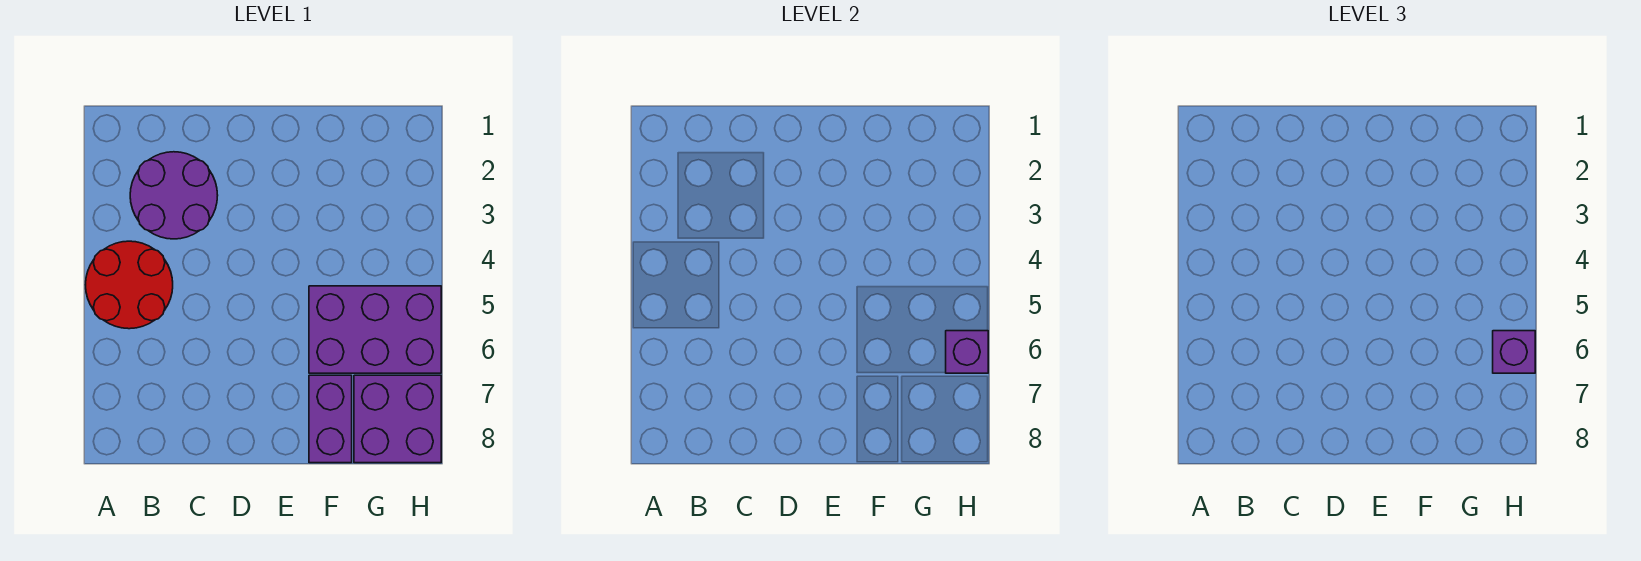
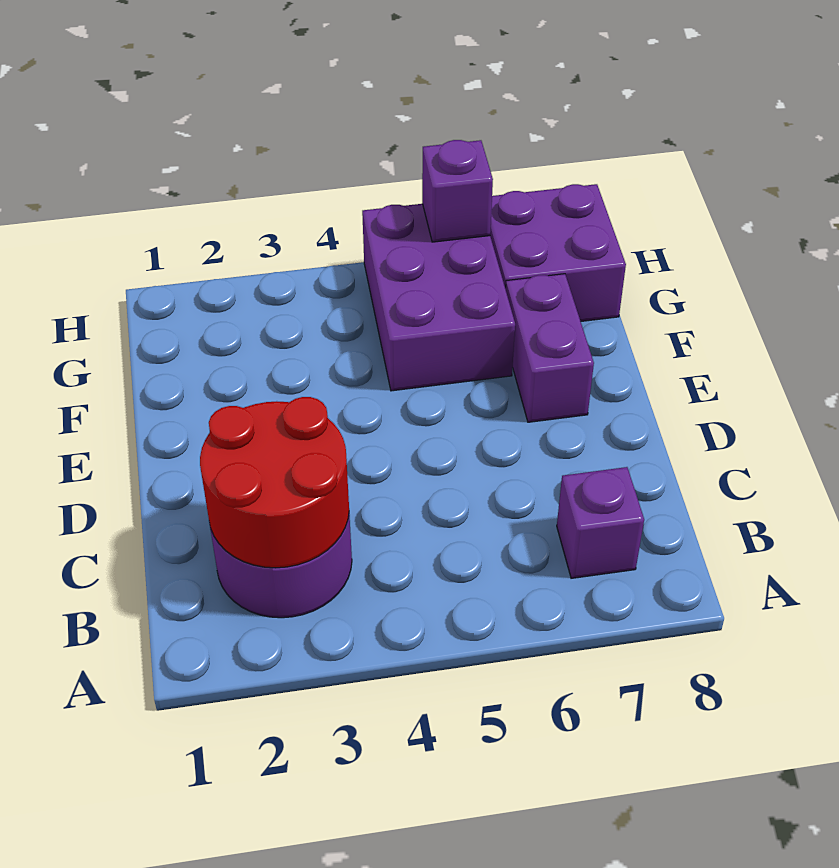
red 2x2 round brick [86,241,173,329] -> red 2x2 round brick moved to [200,397,349,568]
purple 1x2 brick [309,375,352,463] -> purple 1x2 brick turned to [506,274,594,422]
purple 1x1 brick [1493,331,1535,373] -> purple 1x1 brick moved to [557,467,644,578]

